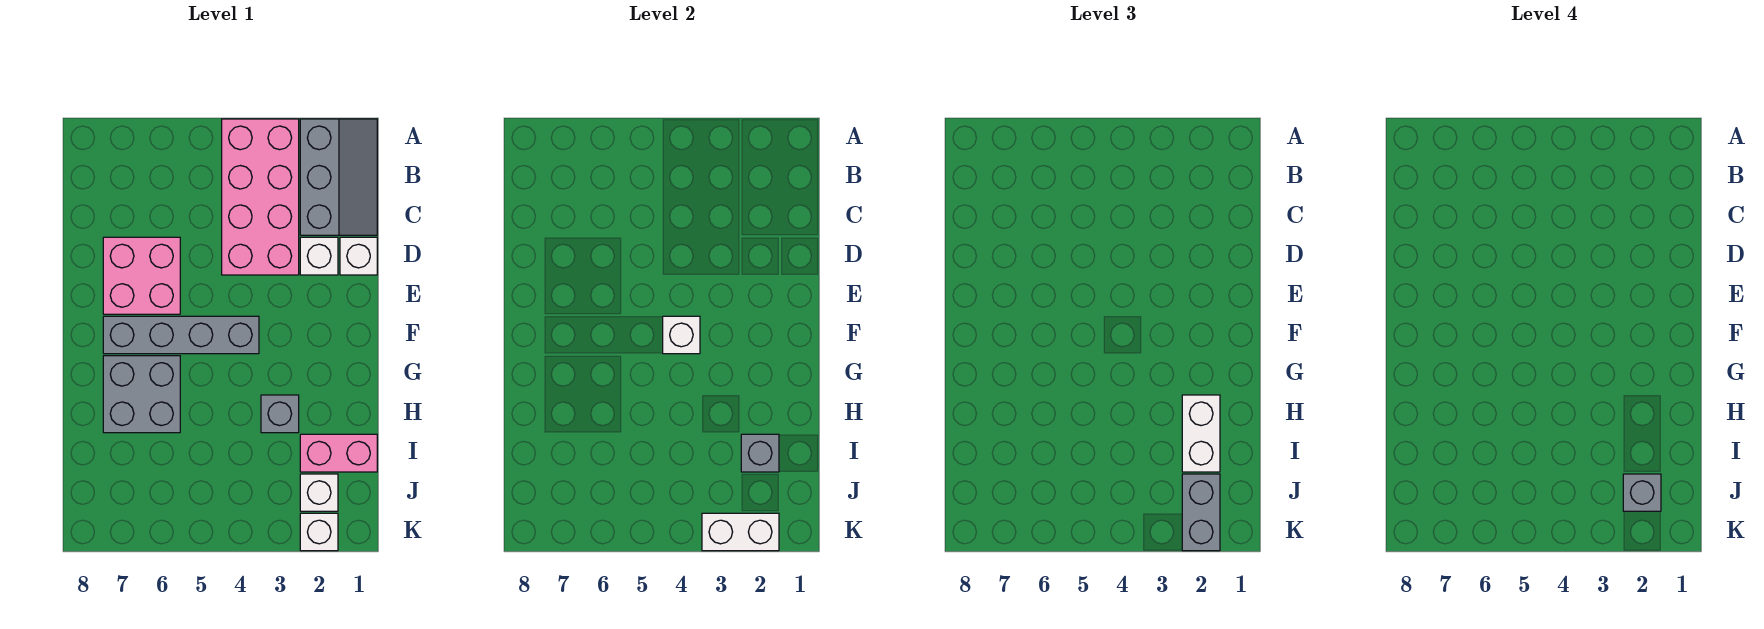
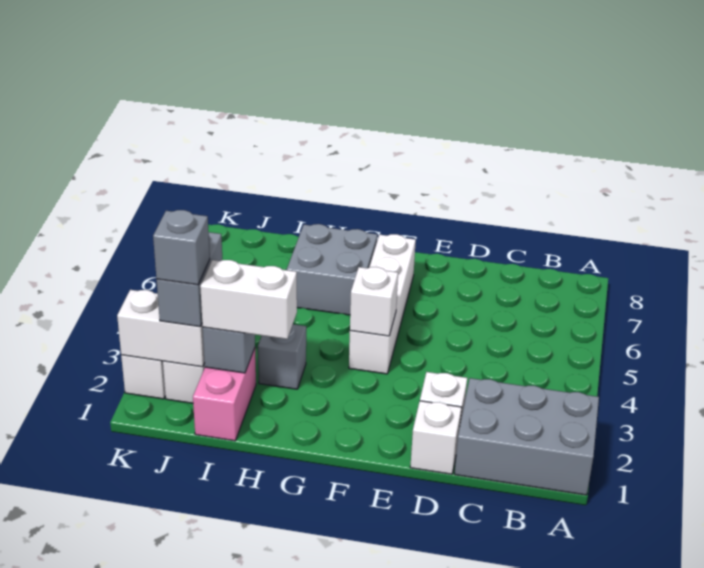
grey 2x3 slope [300,119,377,235] -> grey 2x3 brick [455,378,599,495]
pink 2x4 brick [222,119,299,275] -> none
pink 2x2 brick [103,237,180,314] -> none
grey 1x4 brick [103,316,259,354] -> white 1x4 brick [349,234,416,374]
grey 1x2 brick [1182,474,1220,551] -> grey 1x2 brick turned to [157,232,222,327]
white 1x2 brick [702,513,779,551] -> white 1x2 brick turned to [117,290,205,367]

